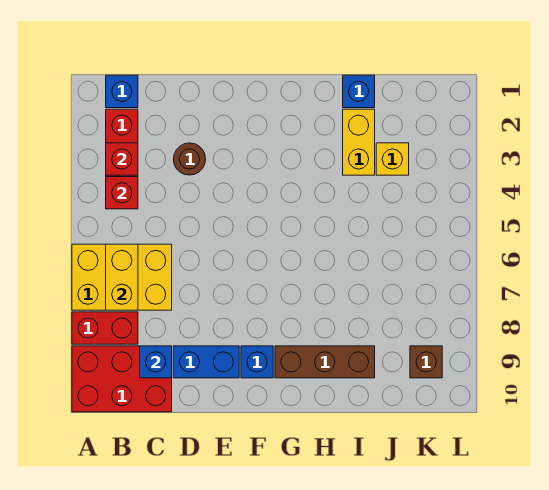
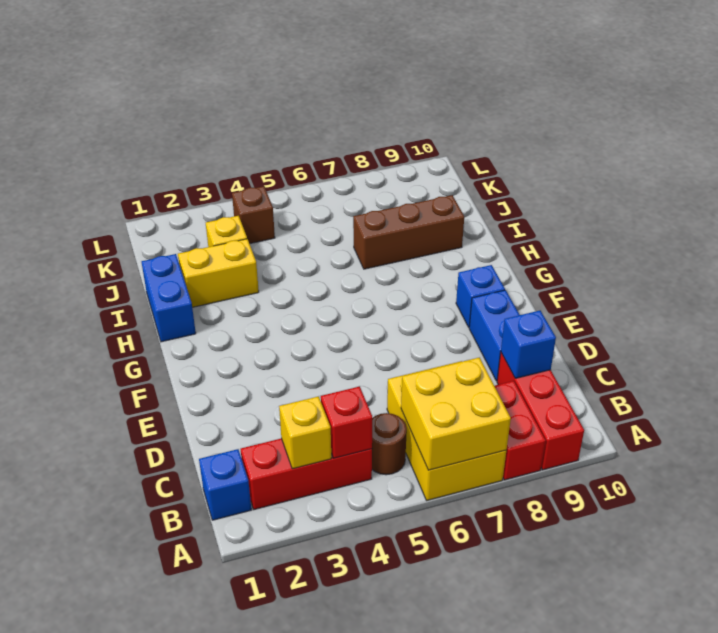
red 2x3 brick [72,346,172,412] -> red 1x3 brick [497,353,584,470]
red 1x1 brick [106,143,138,175] -> yellow 1x1 brick [279,397,331,469]
yellow 1x2 brick [106,244,138,310] -> yellow 2x2 brick [401,358,511,470]
brown 1x1 round brick [174,143,206,175] -> brown 1x1 round brick moved to [372,413,407,475]
brown 1x3 brick [275,346,375,378] -> brown 1x3 brick turned to [353,195,464,269]
blue 1x1 brick [343,75,375,108] -> blue 1x2 brick [142,254,196,342]
brown 1x1 brick [410,346,442,378] -> brown 1x1 brick moved to [232,186,275,244]

